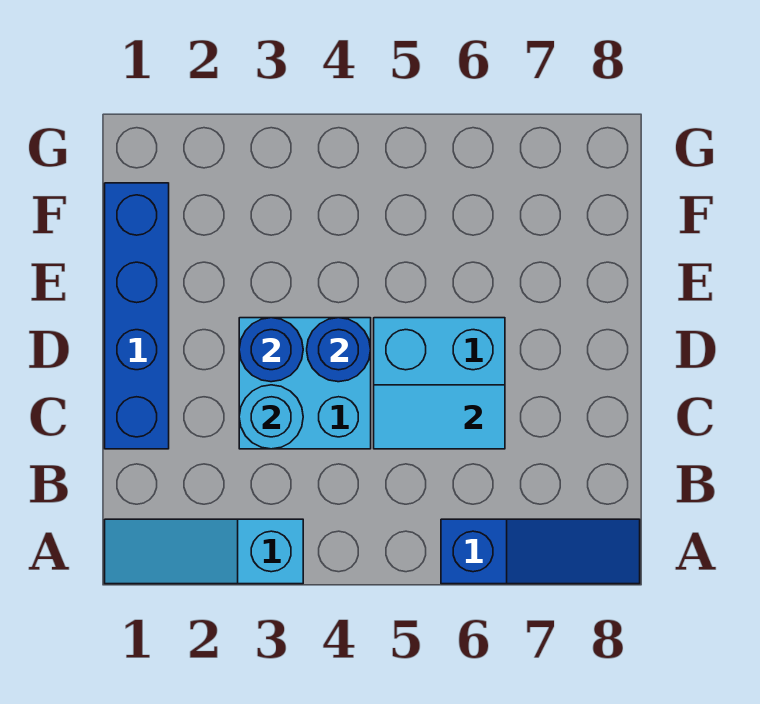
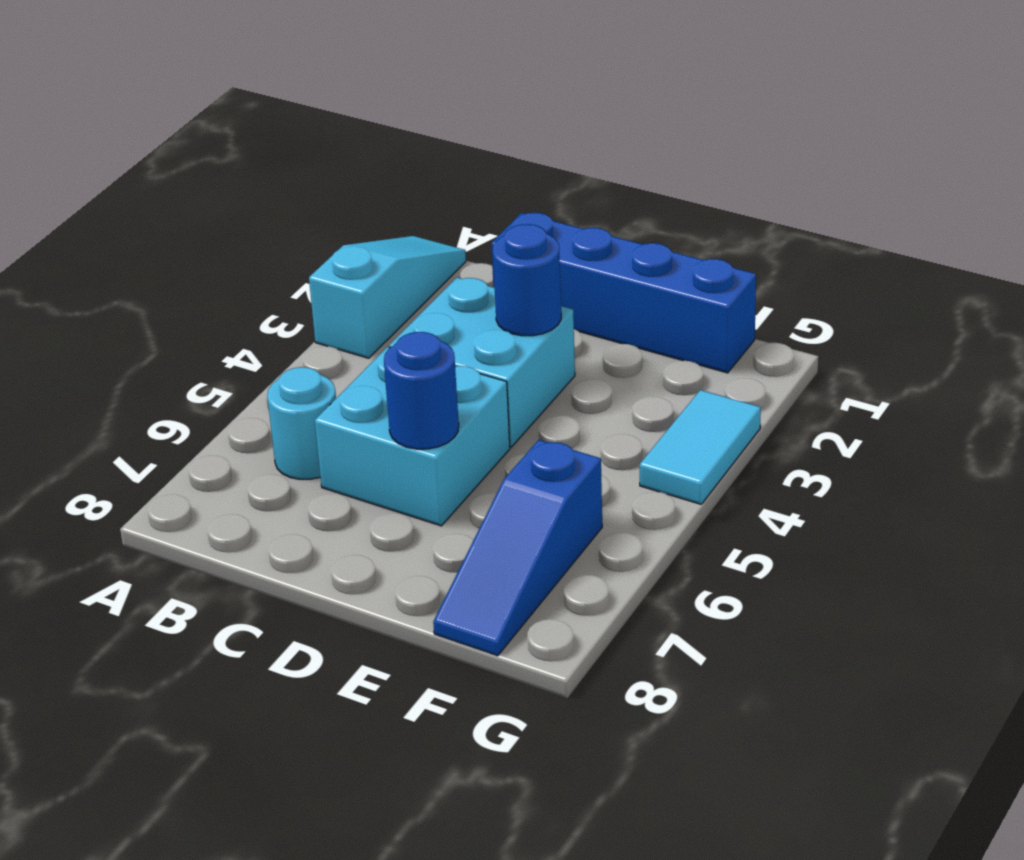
blue 1x3 slope [441,519,640,584] -> blue 1x3 slope moved to [433,440,602,656]
cyan 1x1 round brick [239,385,303,449] -> cyan 1x1 round brick moved to [267,367,336,479]
cyan 1x2 tile [374,385,505,449] -> cyan 1x2 tile moved to [640,390,761,504]
blue 1x1 round brick [307,318,371,382] -> blue 1x1 round brick moved to [384,332,459,449]

